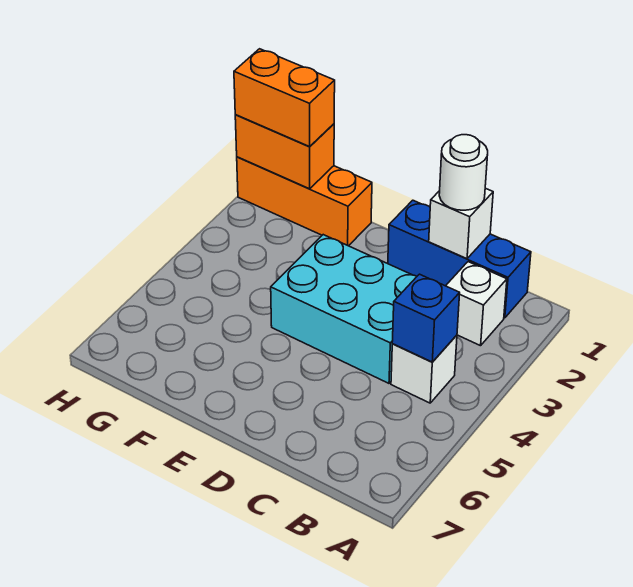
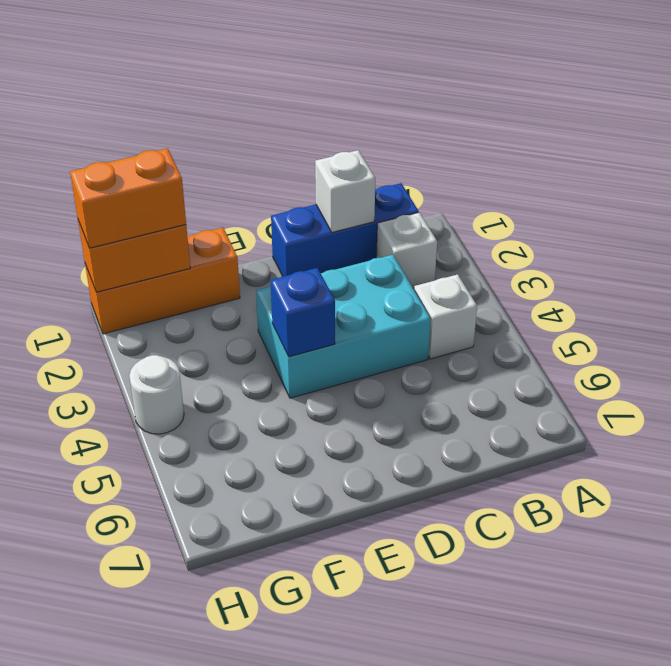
blue 1x1 brick [392,274,460,362] -> blue 1x1 brick moved to [271,268,335,357]
white 1x1 round brick [439,135,488,210] -> white 1x1 round brick moved to [129,355,184,434]

